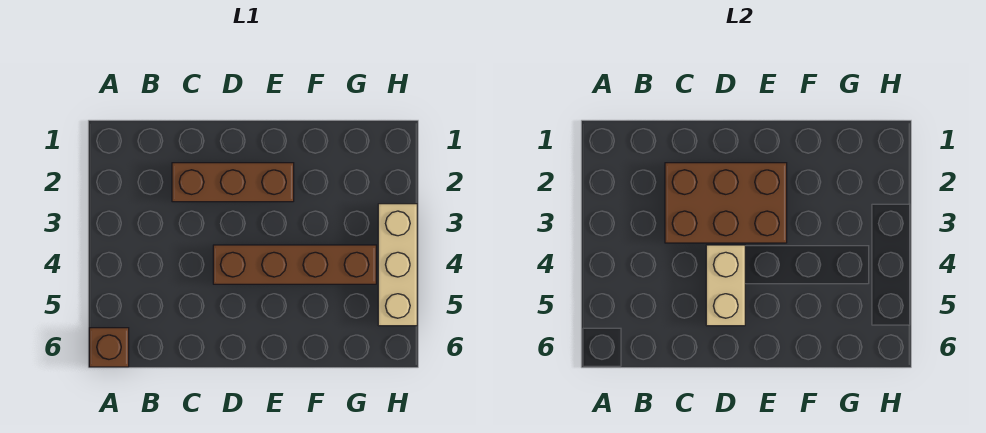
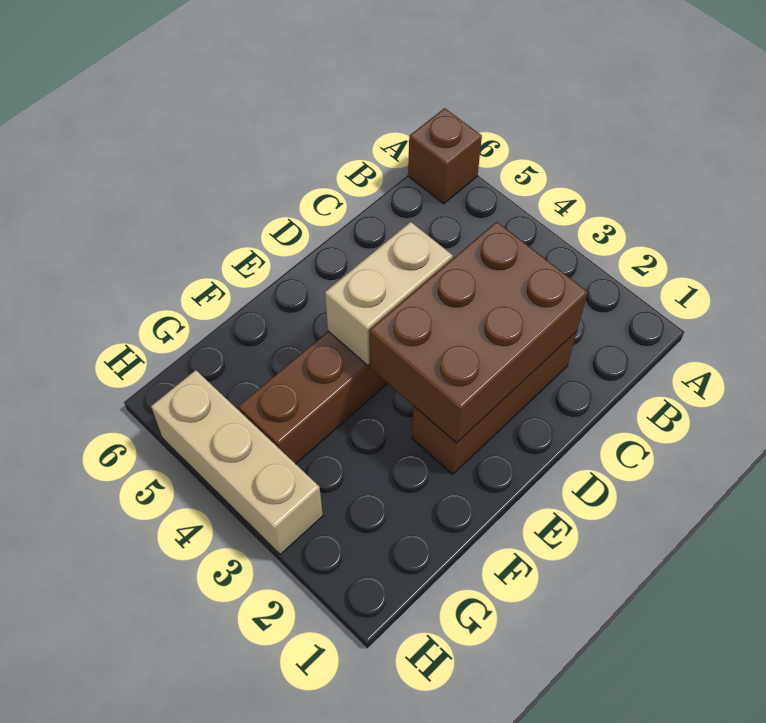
tan 1x2 brick [706,245,745,326] -> tan 1x2 brick turned to [325,222,453,365]

